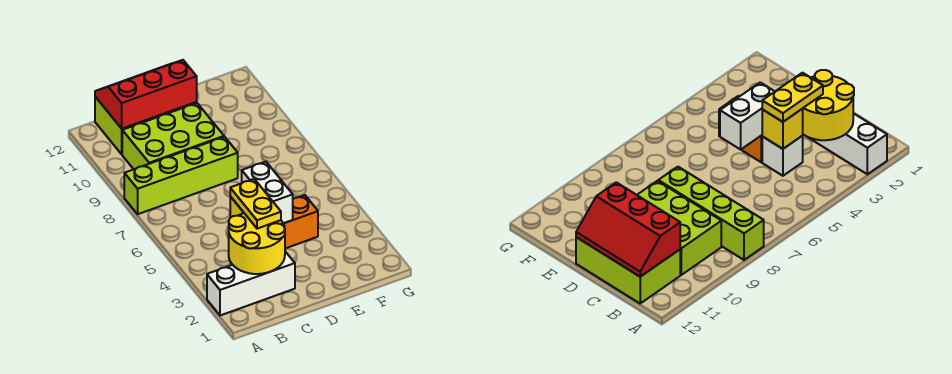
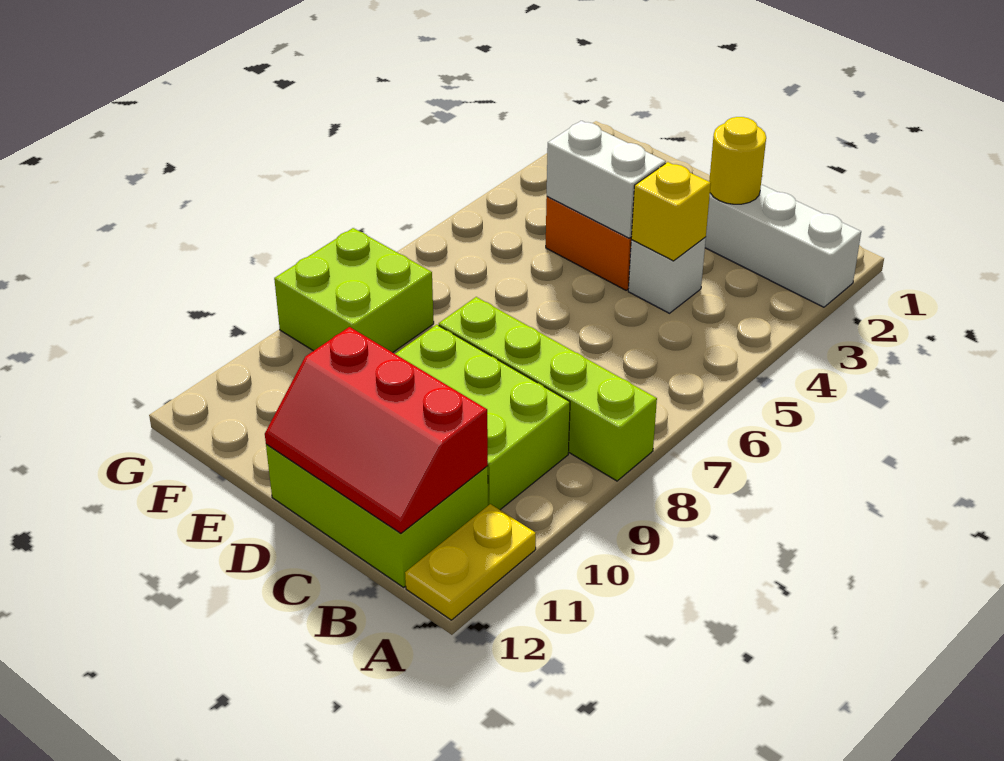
yellow 2x2 round brick [229,213,285,274] -> yellow 1x1 round brick [709,117,766,204]
yellow 1x2 plate [230,179,281,229] -> yellow 1x2 plate moved to [405,504,536,620]
white 1x2 brick [242,161,293,223] -> white 1x2 brick turned to [547,121,666,238]
none -> lime 2x2 brick [274,228,434,353]

